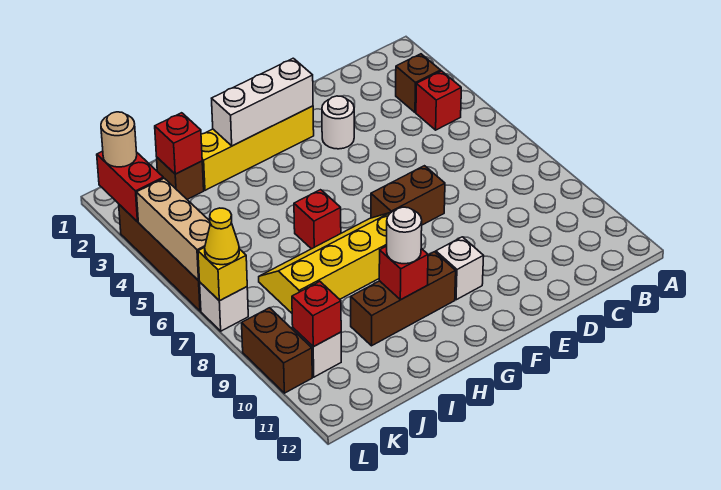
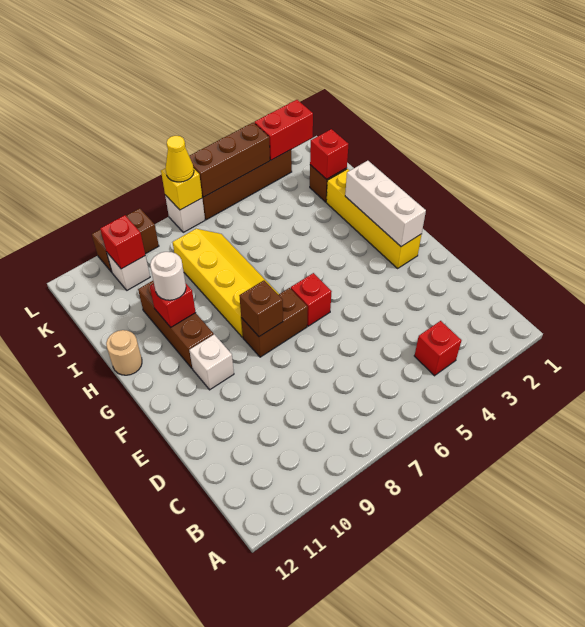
brown 1x1 brick [396,54,441,112] -> brown 1x1 brick moved to [239,281,283,337]
white 1x1 round brick [322,96,354,149] -> none
brown 1x2 brick [371,166,445,225] -> brown 1x2 brick turned to [241,288,308,357]
red 1x1 brick [294,190,341,249] -> red 1x1 brick moved to [291,273,332,326]
tan 1x1 round brick [101,112,137,167] -> tan 1x1 round brick moved to [106,330,142,375]
tan 1x3 brick [136,178,210,281] -> brown 1x3 brick [189,122,270,197]

